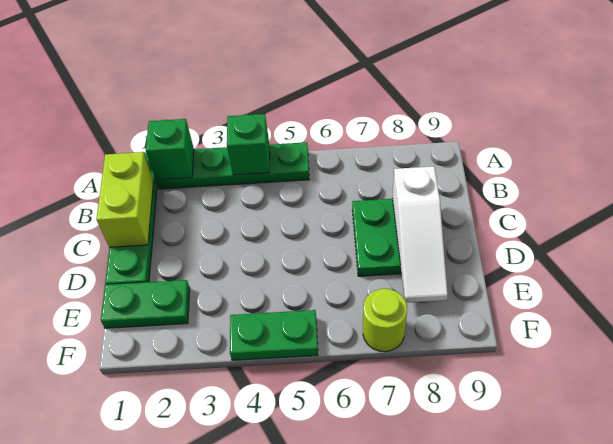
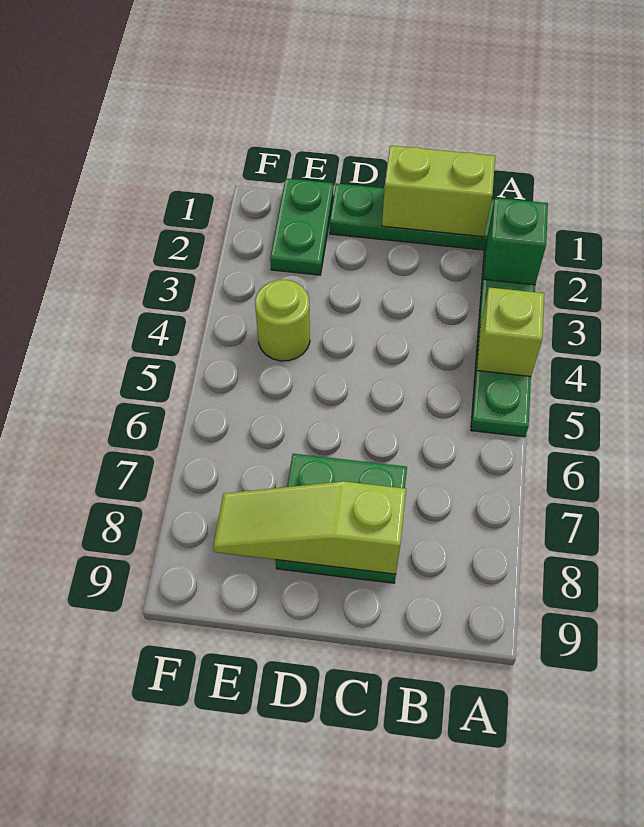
green 1x1 brick [227,114,270,175] -> lime 1x1 brick [477,287,544,376]
white 1x3 slope [392,166,448,303] -> lime 1x3 slope [213,481,406,574]
green 1x2 plate [230,310,318,360] -> none
lime 1x1 round brick [363,289,407,352] -> lime 1x1 round brick moved to [255,280,310,361]

